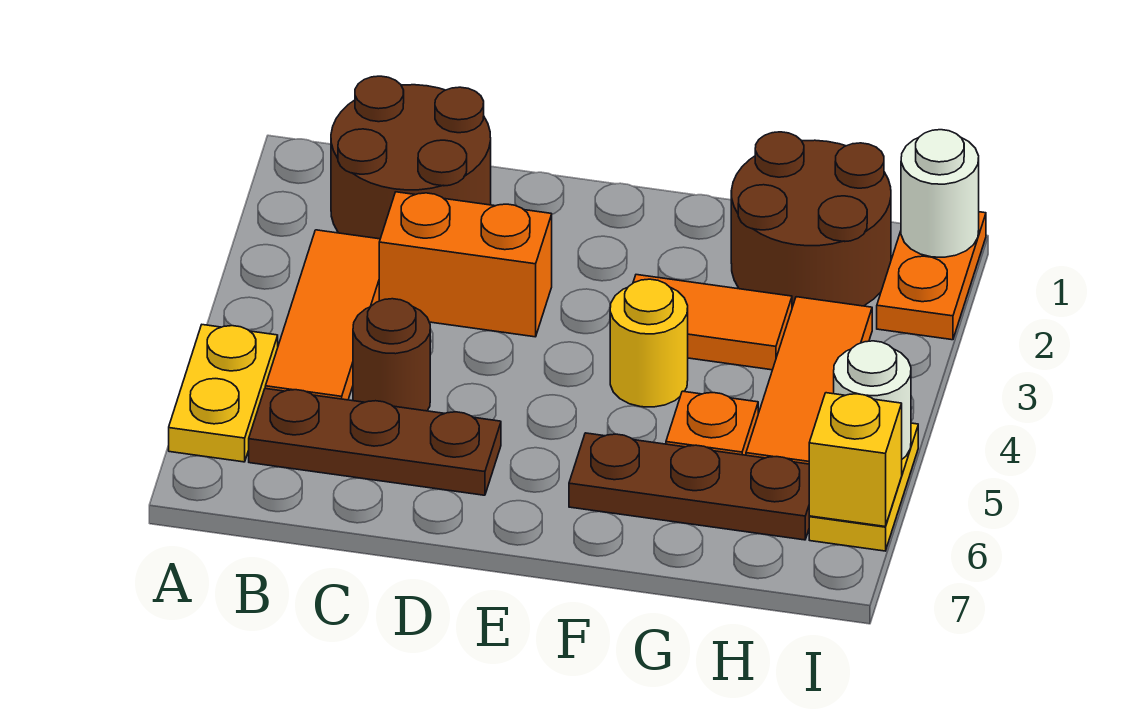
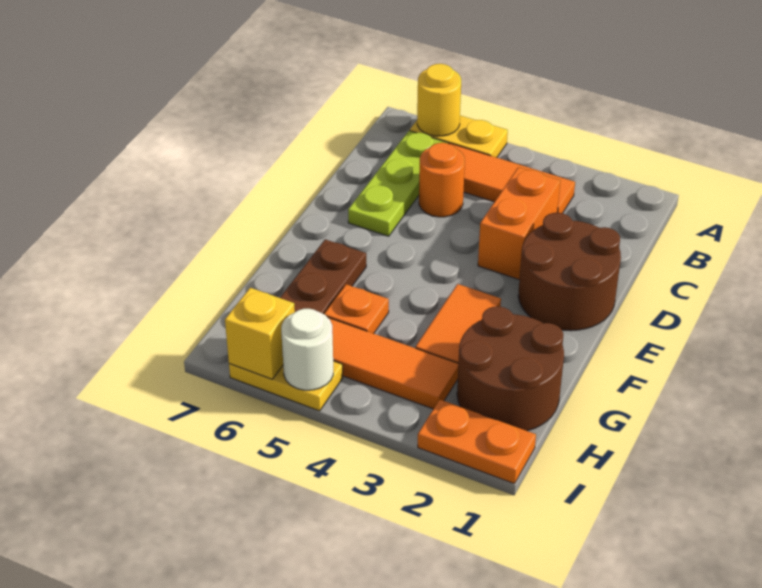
brown 2x2 round brick [331,76,491,239] -> brown 2x2 round brick moved to [518,213,621,331]
brown 1x3 plate [249,389,501,495] -> lime 1x3 plate [348,131,448,236]
brown 1x1 round brick [353,299,430,411] -> orange 1x1 round brick [419,143,465,217]
yellow 1x1 round brick [610,279,688,407] -> yellow 1x1 round brick moved to [417,64,461,136]
white 1x1 round brick [901,130,979,257] -> none

